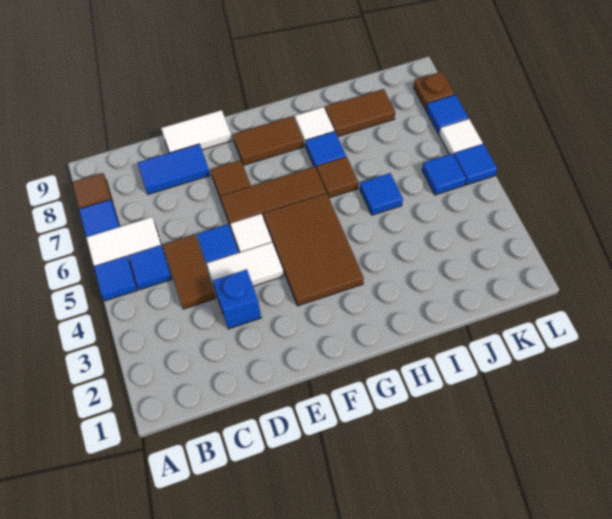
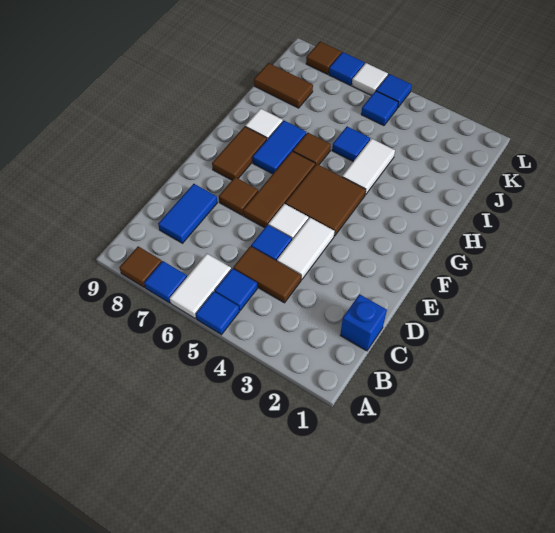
blue 1x1 brick [213,269,261,329] -> blue 1x1 brick moved to [340,294,387,351]
white 1x2 tile [161,110,232,153] -> white 1x2 tile moved to [342,139,395,195]
brown 2x3 tile [263,193,364,306] -> brown 2x2 tile [285,164,366,236]
blue 1x1 tile [305,131,346,169] -> blue 1x2 tile [253,121,306,174]
brown 1x2 tile [325,89,395,137] -> brown 1x2 tile turned to [254,63,313,108]
brown 1x1 plate [414,72,455,110] -> brown 1x1 tile [306,42,341,74]

